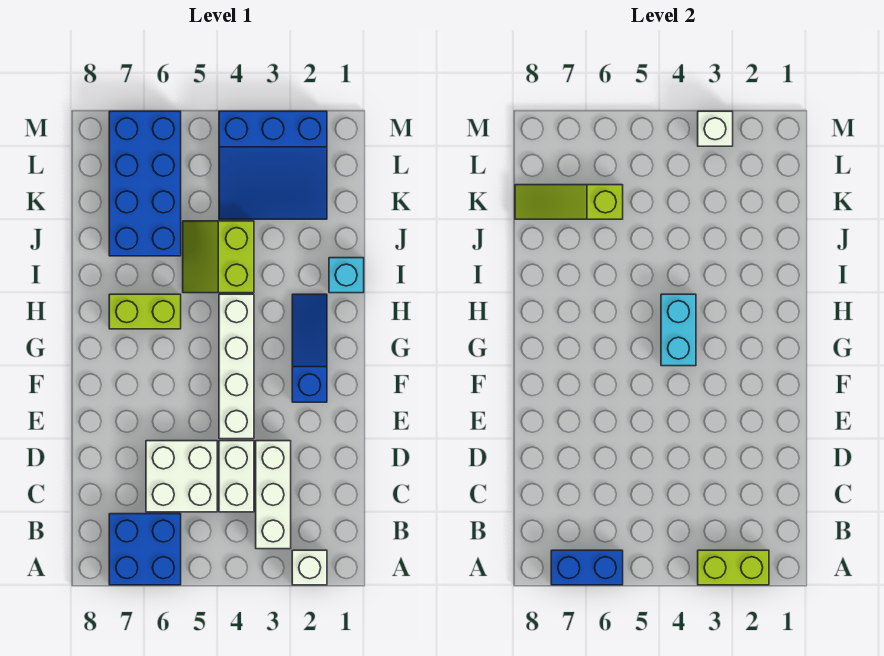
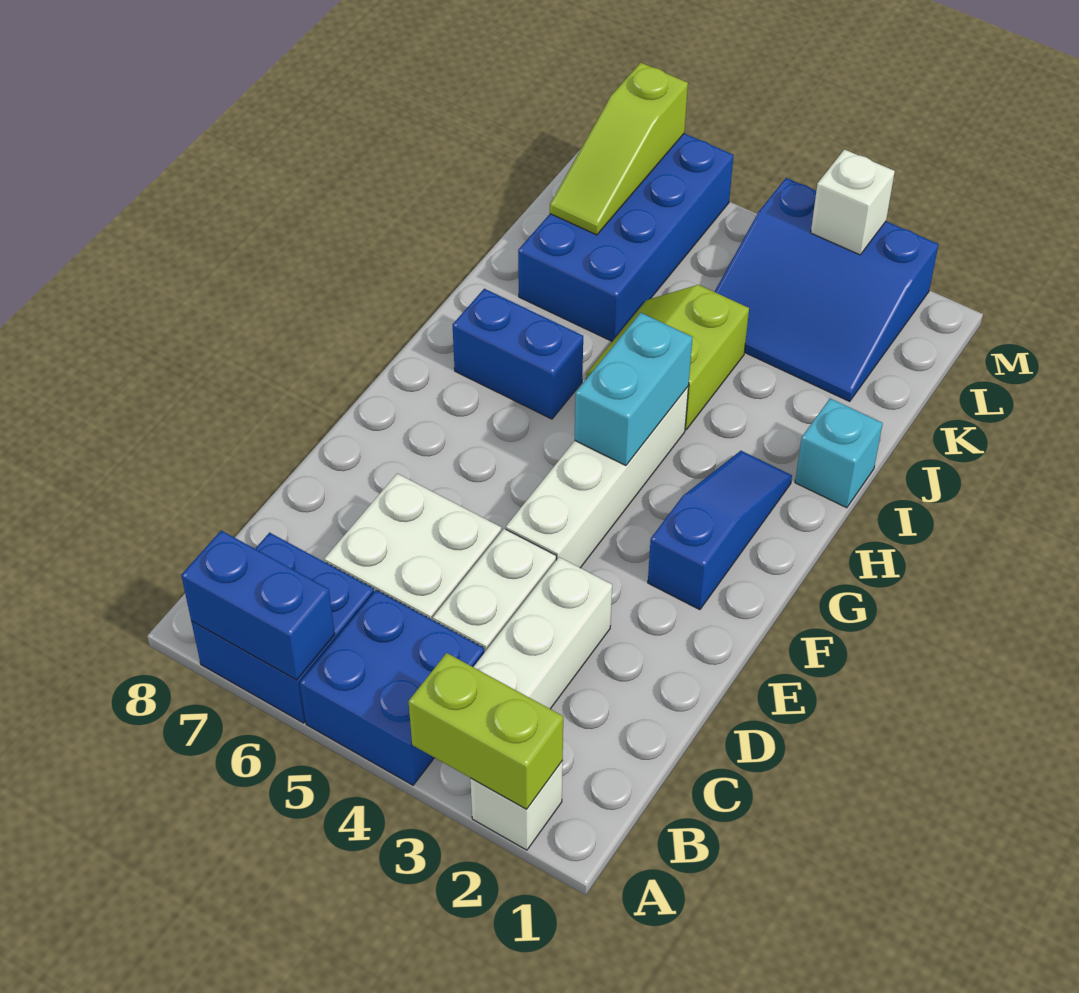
none -> blue 2x2 brick [300,590,484,785]
lime 1x2 brick [109,294,181,329] -> blue 1x2 brick [453,289,583,419]
lime 1x3 slope [515,185,623,219] -> lime 1x3 slope turned to [550,63,688,235]

